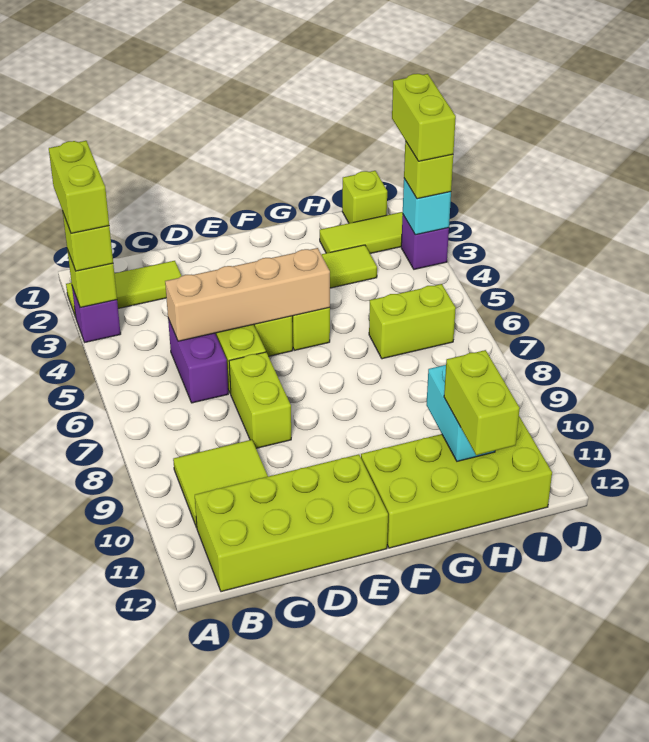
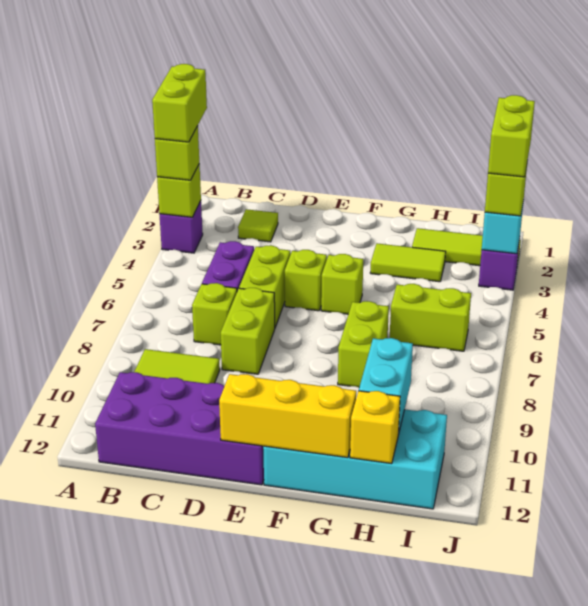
lime 1x3 tile [66,261,181,317] -> lime 1x1 tile [238,209,278,242]
lime 2x4 brick [195,454,388,592] -> purple 2x4 brick [95,372,264,485]
tan 1x4 brick [165,248,330,341] -> none
none -> yellow 1x3 brick [219,374,356,458]
lime 2x4 brick [361,416,552,548] -> cyan 2x4 brick [263,409,447,509]
lime 1x2 brick [444,350,520,455] -> lime 1x2 brick moved to [338,301,389,387]
none -> yellow 1x1 brick [350,391,400,464]
lime 1x1 brick [342,171,387,223] -> lime 1x1 brick moved to [192,283,237,345]

